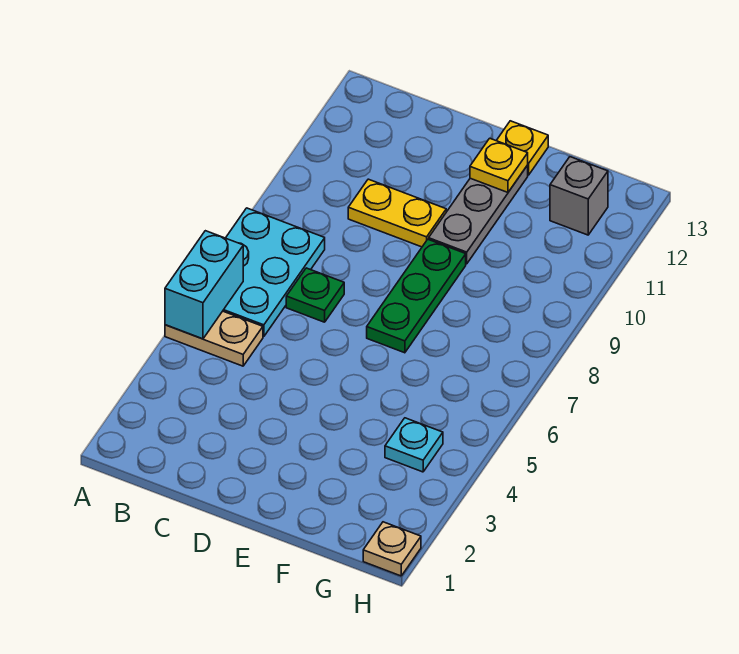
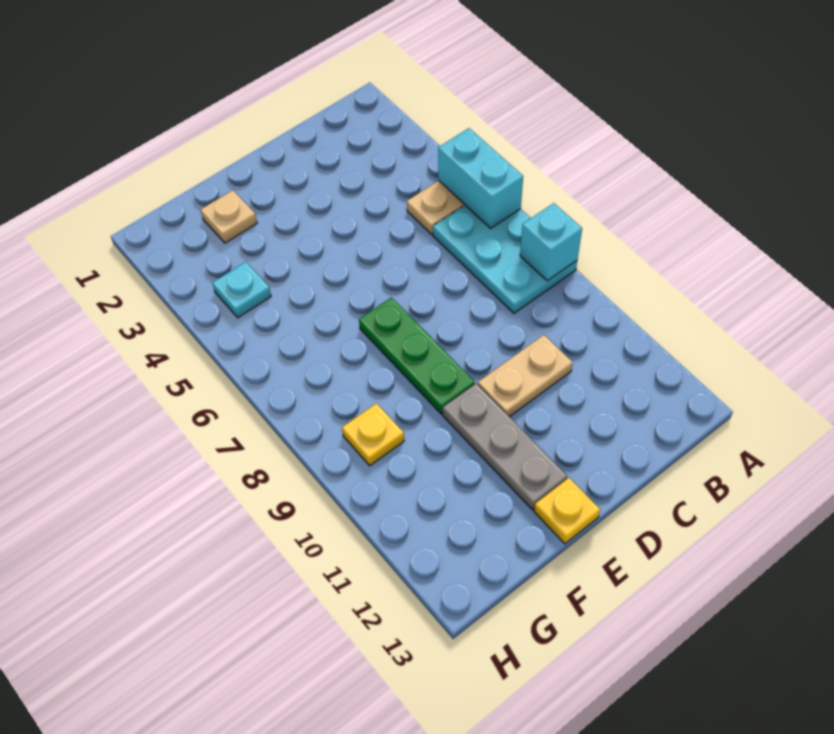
none -> cyan 1x1 brick [520,203,582,281]
green 1x1 plate [286,268,344,322] -> none
yellow 1x2 plate [348,179,446,247] -> tan 1x2 plate [478,335,573,417]
yellow 1x1 plate [470,138,528,192] -> yellow 1x1 plate moved to [342,403,404,466]
grey 1x1 brick [550,157,608,235] -> none
tan 1x1 plate [363,522,421,576] -> tan 1x1 plate moved to [201,190,257,243]

